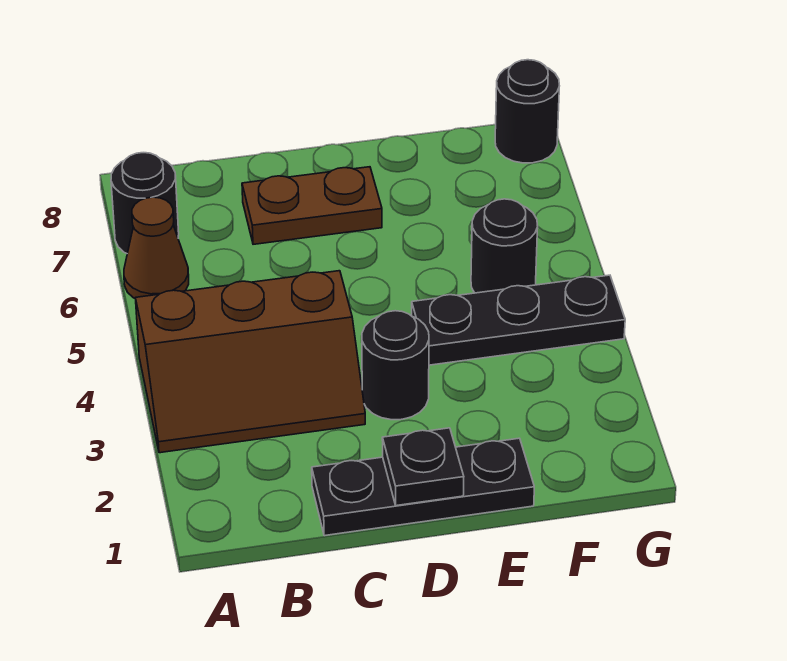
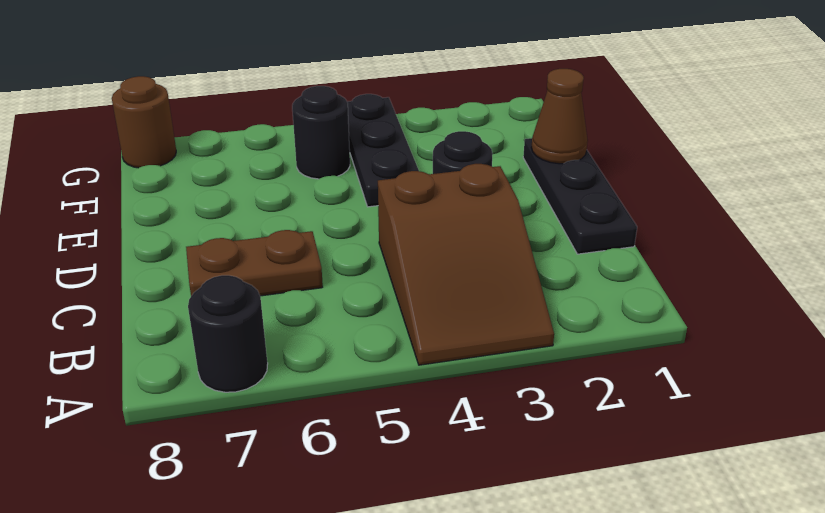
brown 2x3 slope [135,271,365,453] -> brown 2x3 slope turned to [378,164,554,365]
brown 1x1 cone [124,197,189,298] -> brown 1x1 cone moved to [531,69,588,164]
brown 1x2 plate [242,167,382,244] -> brown 1x2 plate turned to [186,230,323,296]
black 1x1 plate [382,428,464,506] -> none
black 1x1 round brick [495,60,559,163] -> brown 1x1 round brick [112,76,176,168]

